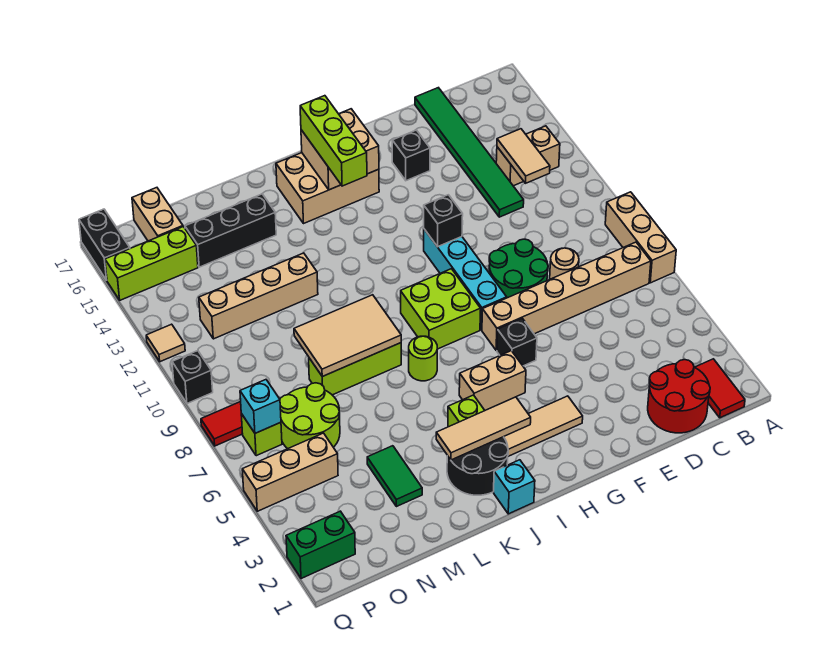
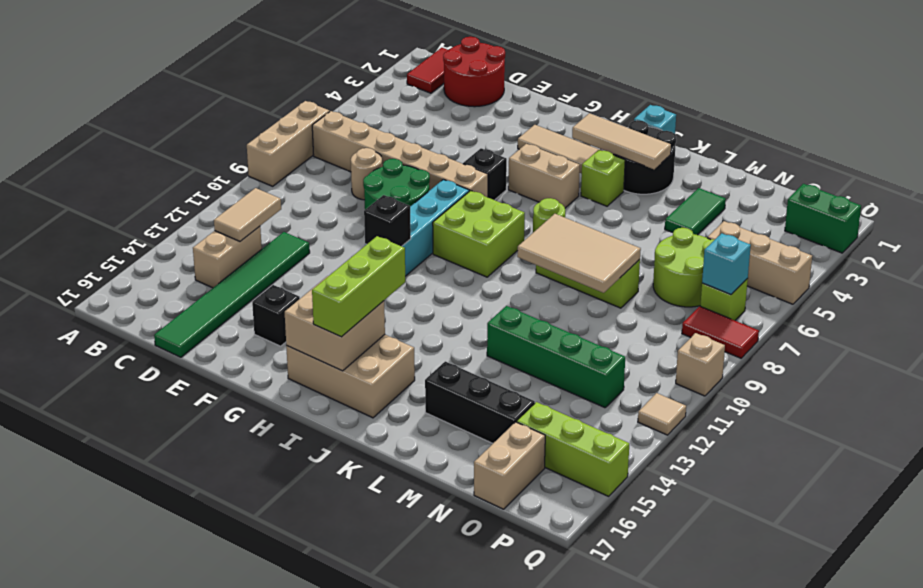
tan 1x2 brick [496,126,560,186] -> tan 1x2 brick turned to [193,226,262,288]
tan 1x4 brick [199,253,318,339] -> green 1x4 brick [487,306,625,408]
black 1x1 brick [172,351,213,403] -> tan 1x1 brick [676,333,725,396]
black 1x2 brick [79,209,130,280] -> none

